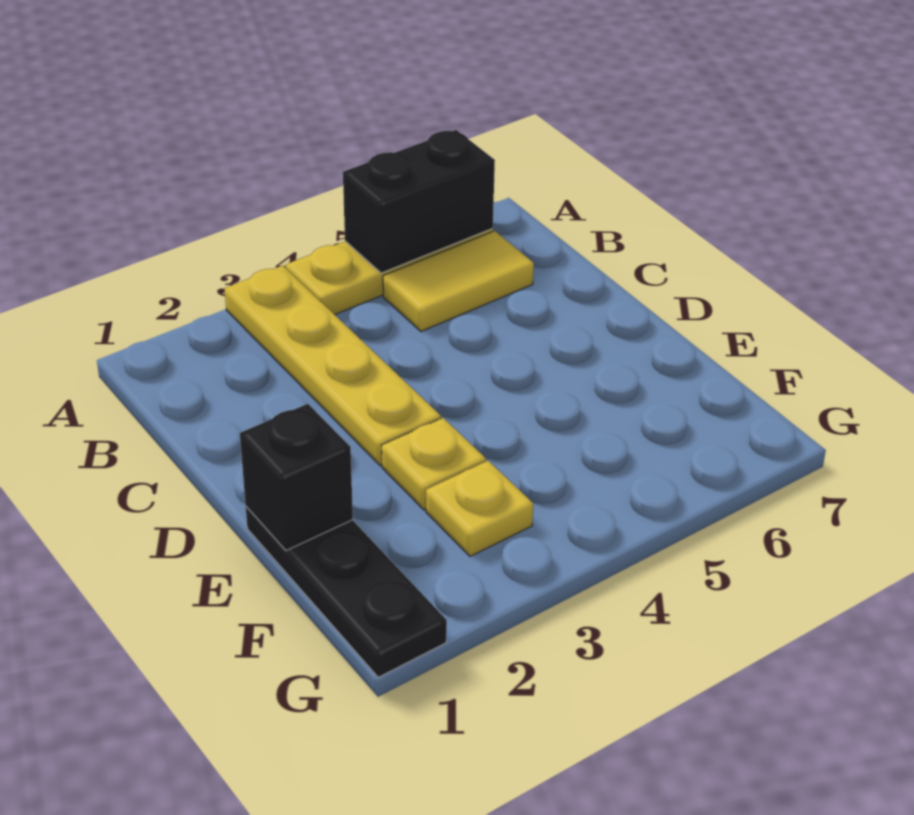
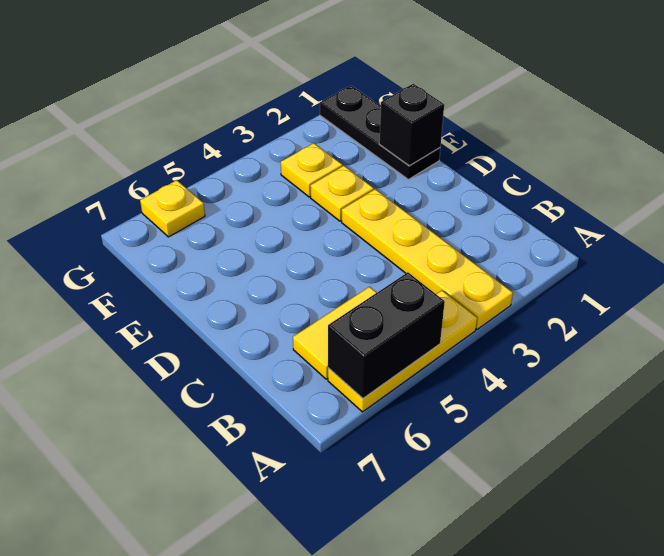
none -> yellow 1x1 plate [140,180,205,237]

